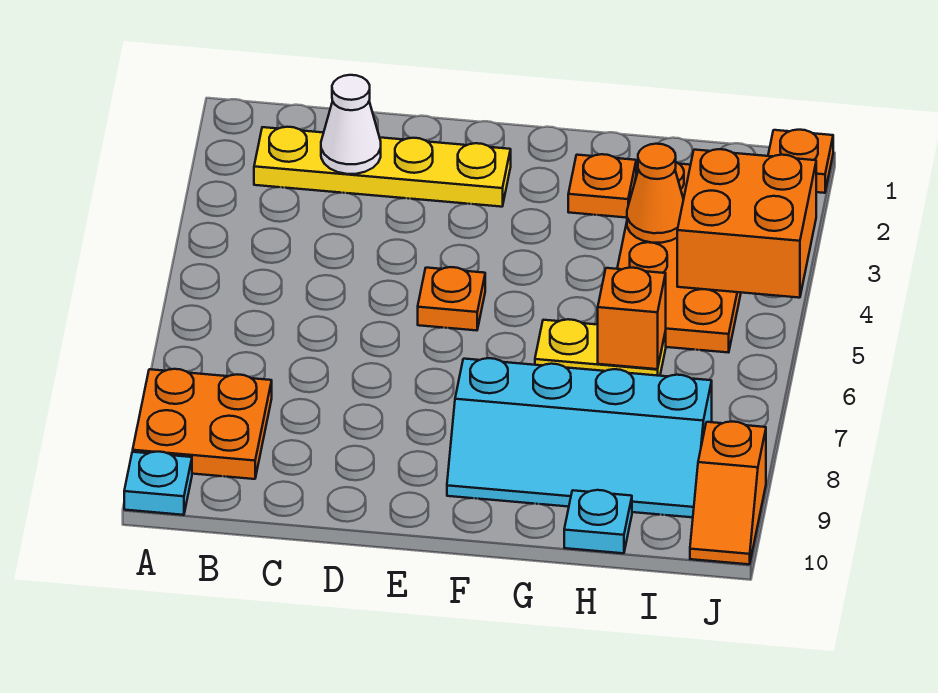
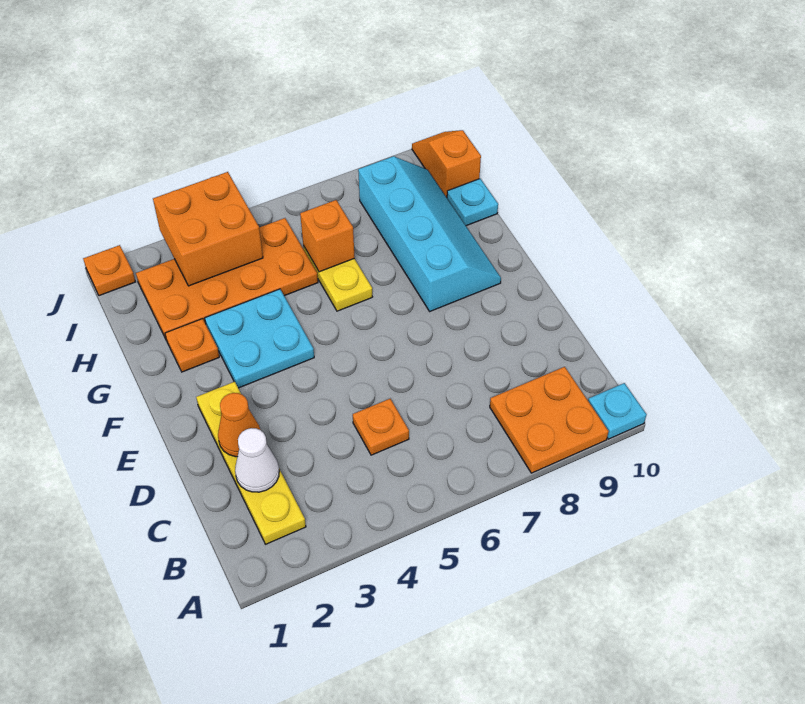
orange 1x1 plate [418,267,485,330] -> orange 1x1 plate moved to [353,399,409,455]
none -> cyan 2x2 plate [205,289,314,388]
orange 1x1 cone [627,144,684,243] -> orange 1x1 cone moved to [218,393,260,457]
orange 1x2 slope [690,422,766,564] -> orange 1x2 slope turned to [412,130,481,197]

